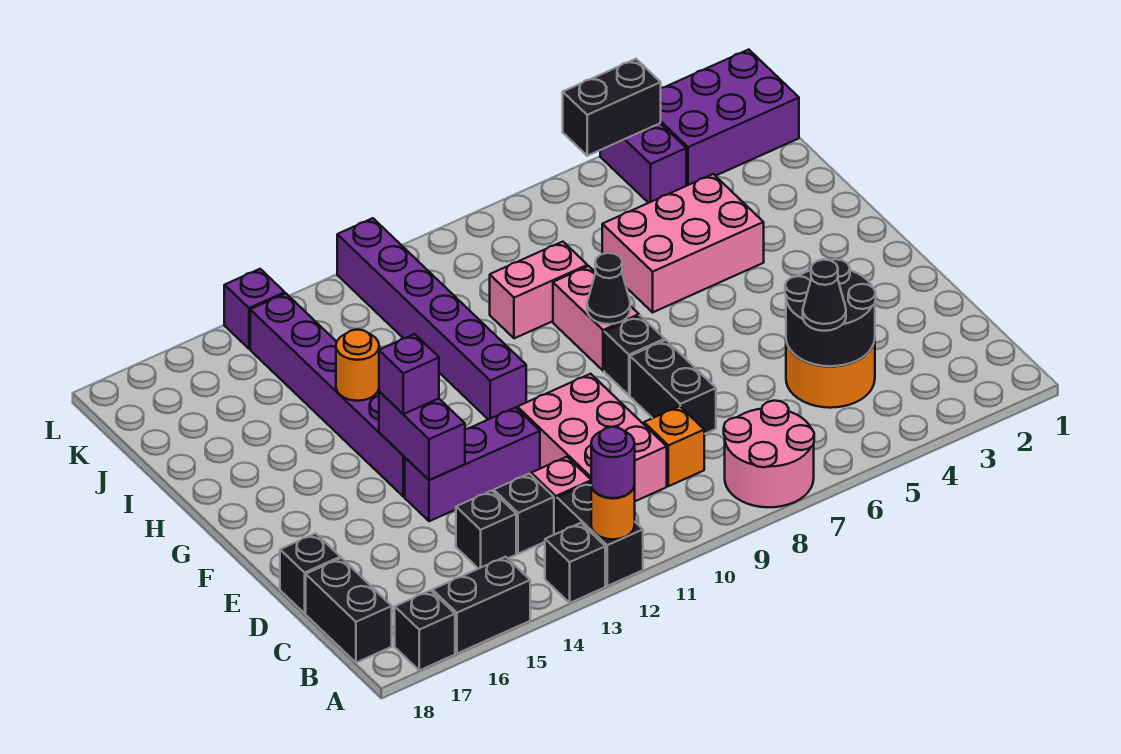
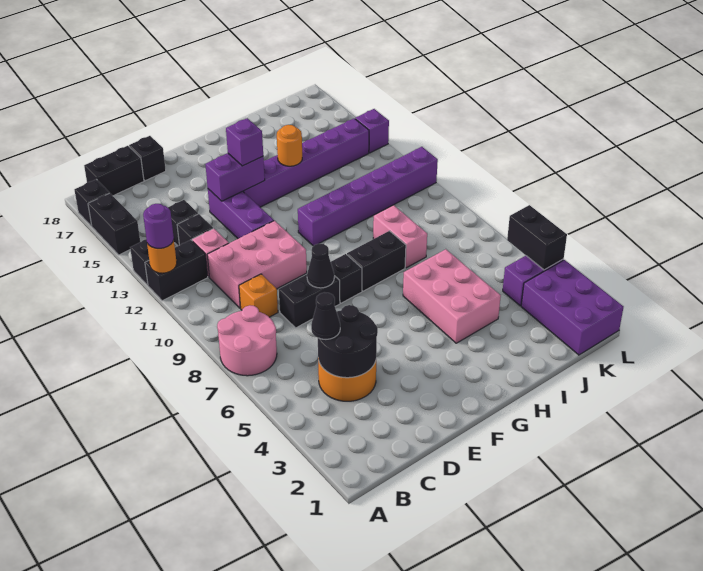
pink 1x2 brick [553,266,639,371] -> black 1x2 brick [347,231,406,291]
black 1x1 cone [587,253,630,324] -> black 1x1 cone moved to [307,244,334,288]

